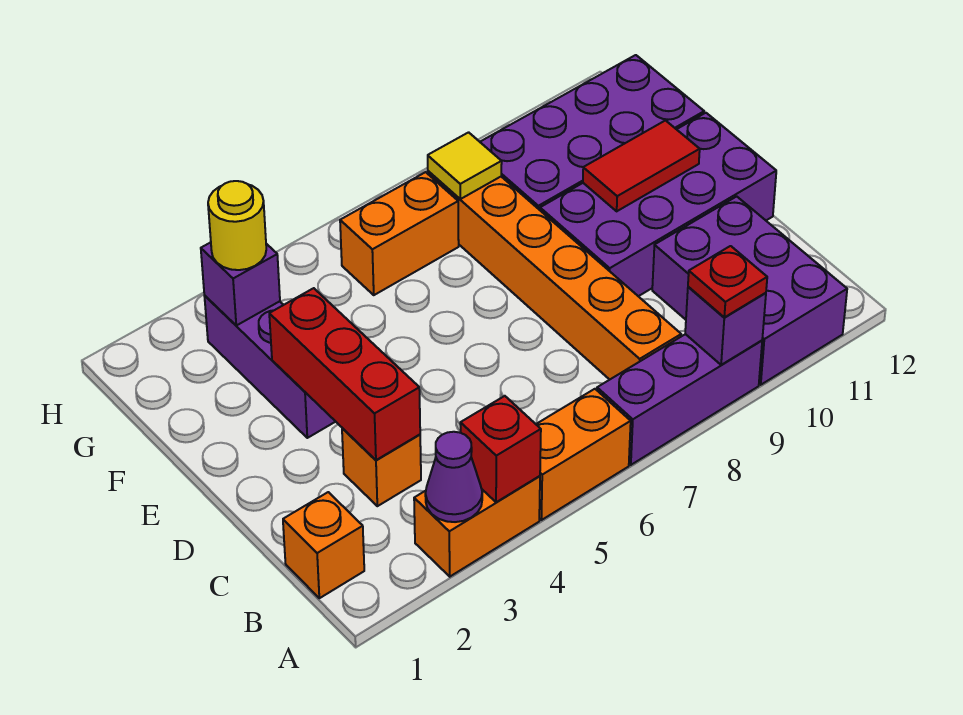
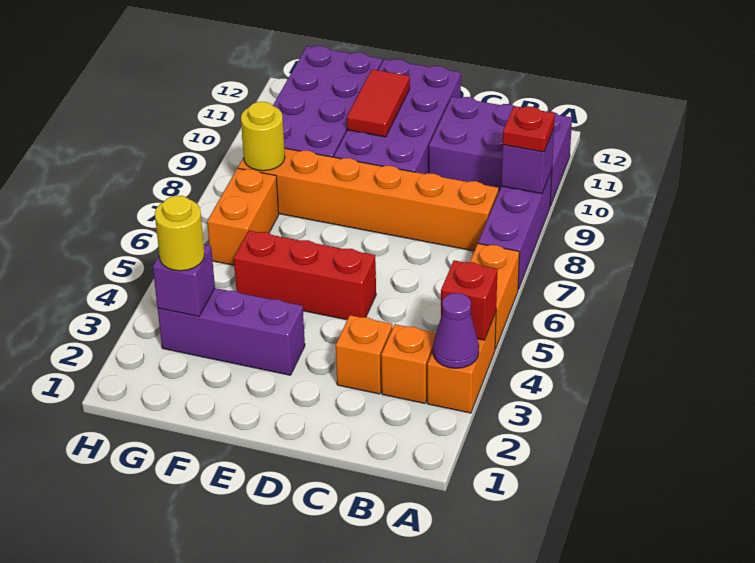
orange 1x1 brick [283,492,364,598] -> orange 1x1 brick moved to [381,324,436,403]
red 1x3 brick [269,288,420,460] -> red 1x3 brick moved to [234,231,376,320]
yellow 1x1 tile [428,132,502,199] -> yellow 1x1 round brick [241,102,285,171]

